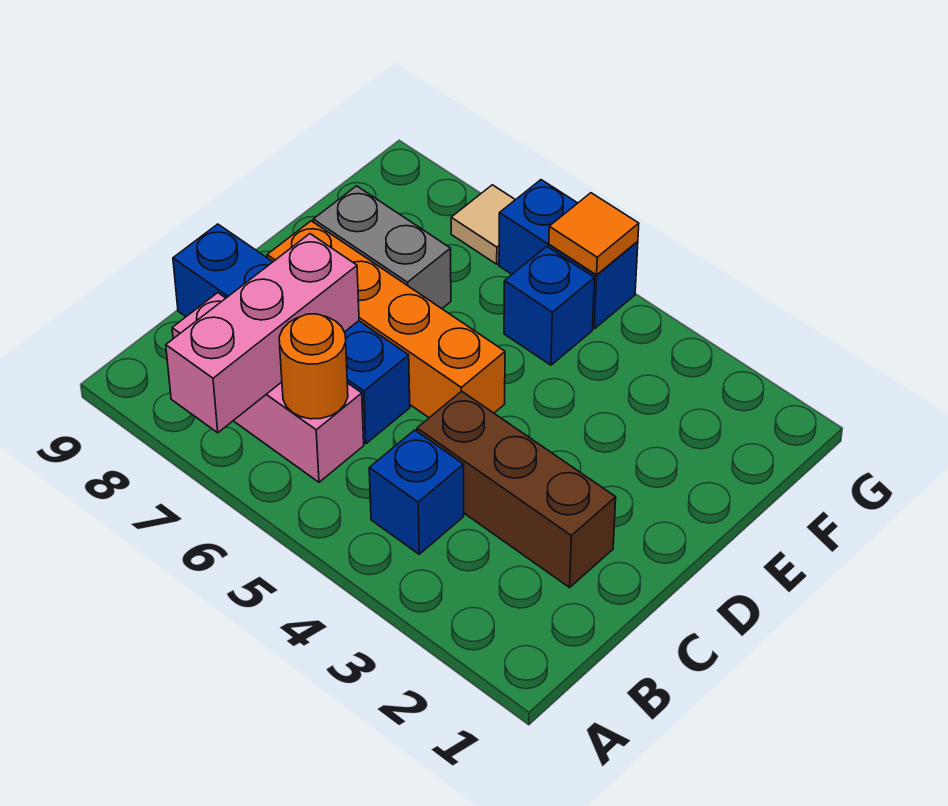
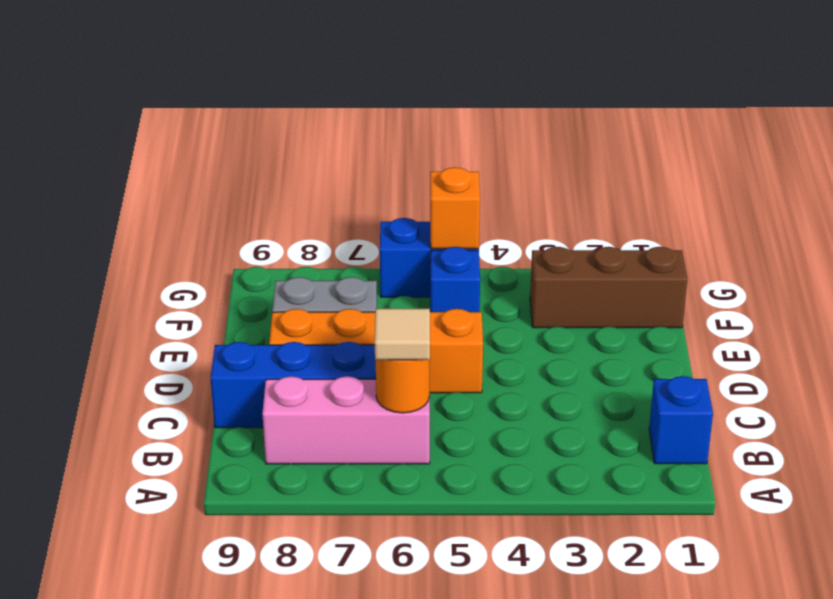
pink 1x3 brick [166,234,359,433] -> none
blue 1x1 brick [369,430,464,554] -> blue 1x1 brick moved to [649,376,713,464]
brown 1x3 brick [417,391,616,587] -> brown 1x3 brick moved to [530,247,687,328]
orange 1x1 tile [549,193,639,275] -> orange 1x1 brick [430,167,480,249]
tan 1x1 tile [451,185,515,264] -> tan 1x1 tile moved to [375,309,430,360]

